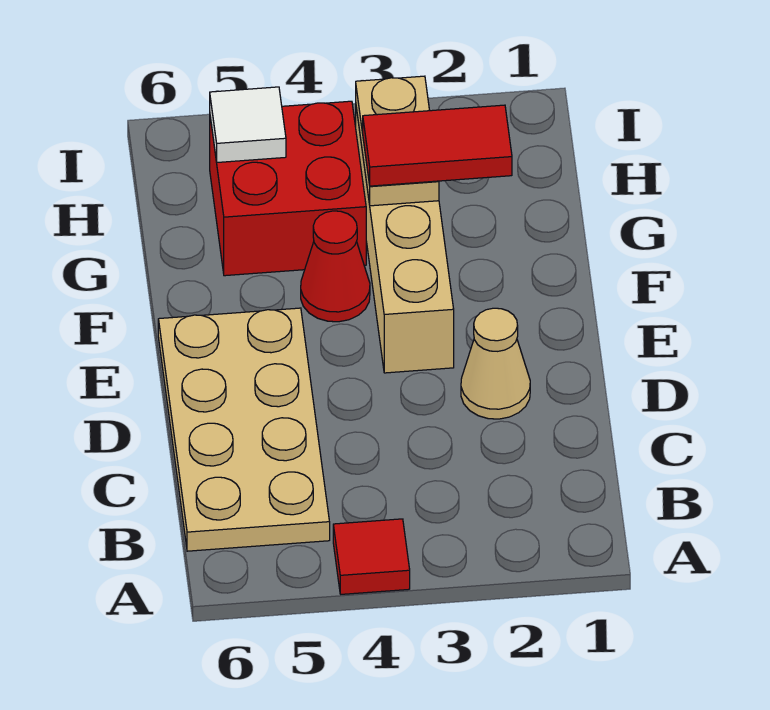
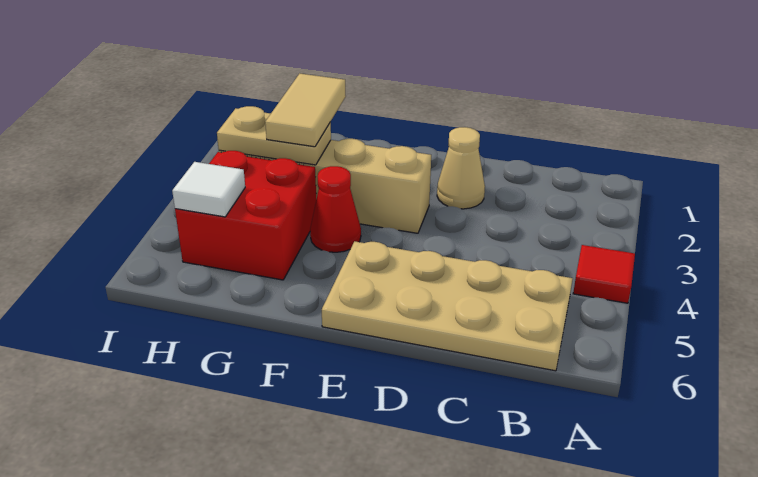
red 1x2 tile [363,105,512,186] -> tan 1x2 tile [265,73,346,147]

